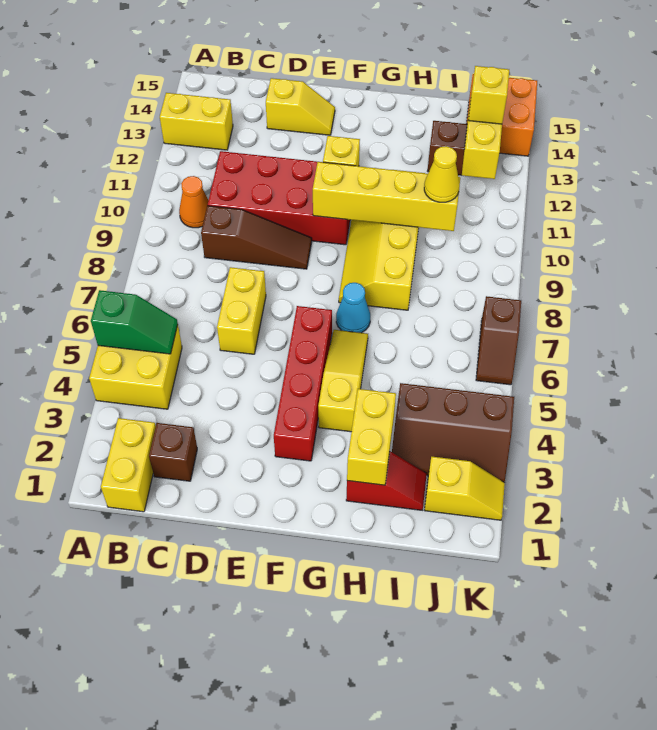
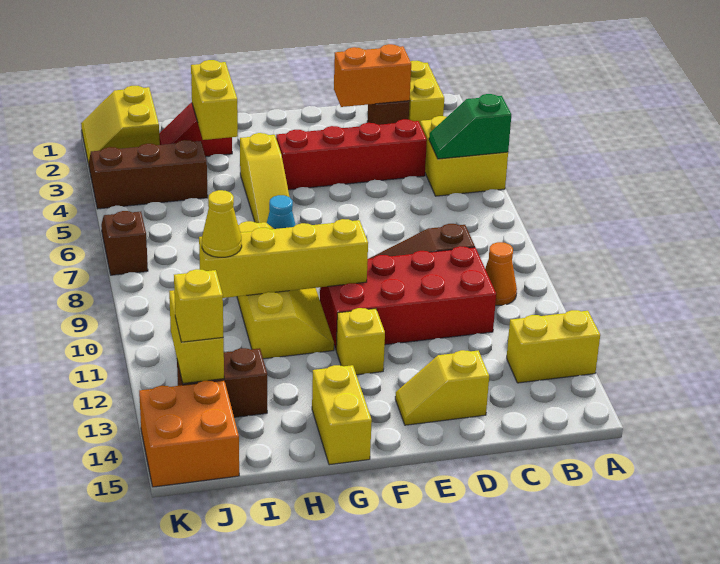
none -> orange 1x2 brick [334,44,411,107]
yellow 1x2 brick [217,267,266,354] -> yellow 1x2 brick moved to [312,365,372,465]
red 1x4 brick [274,306,332,461] -> red 1x4 brick turned to [276,119,427,190]
yellow 1x2 slope [425,457,505,520] -> yellow 2x2 slope [81,86,160,165]

